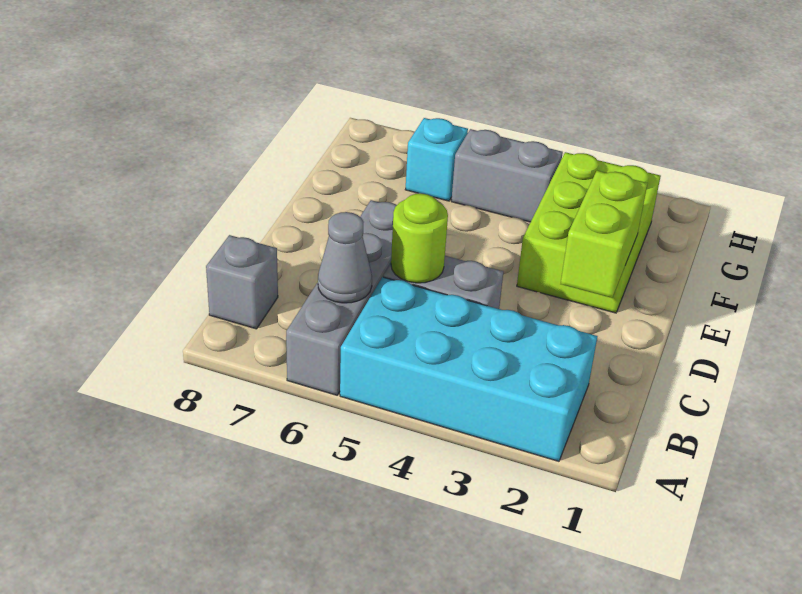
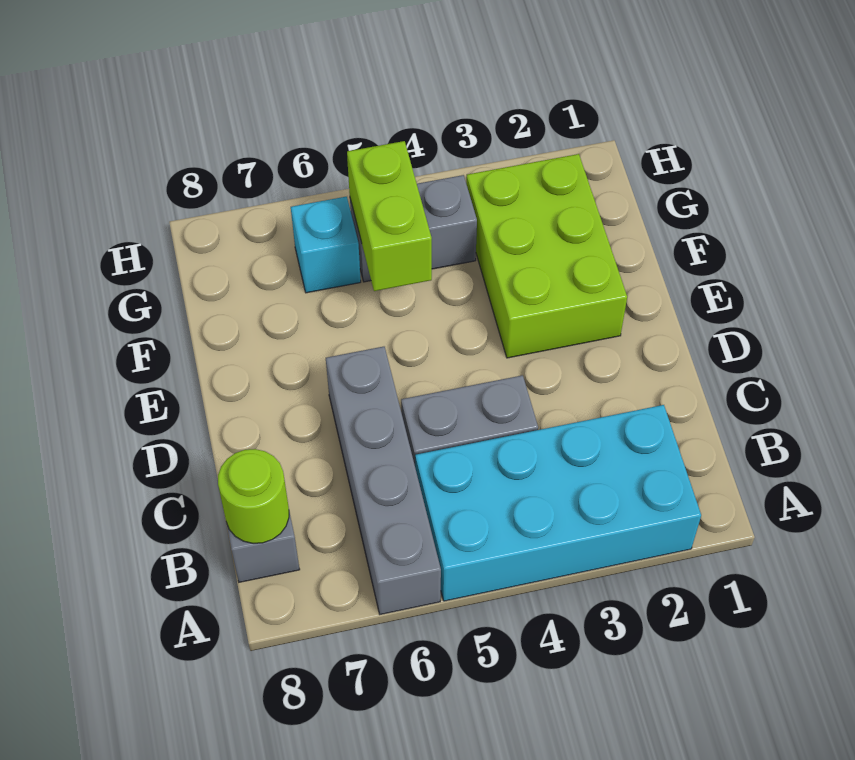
grey 1x1 cone [318,212,372,303] -> none
lime 1x1 round brick [391,194,448,283] -> lime 1x1 round brick moved to [218,449,289,543]
lime 1x2 brick [561,171,647,298] -> lime 1x2 brick moved to [347,141,432,291]

